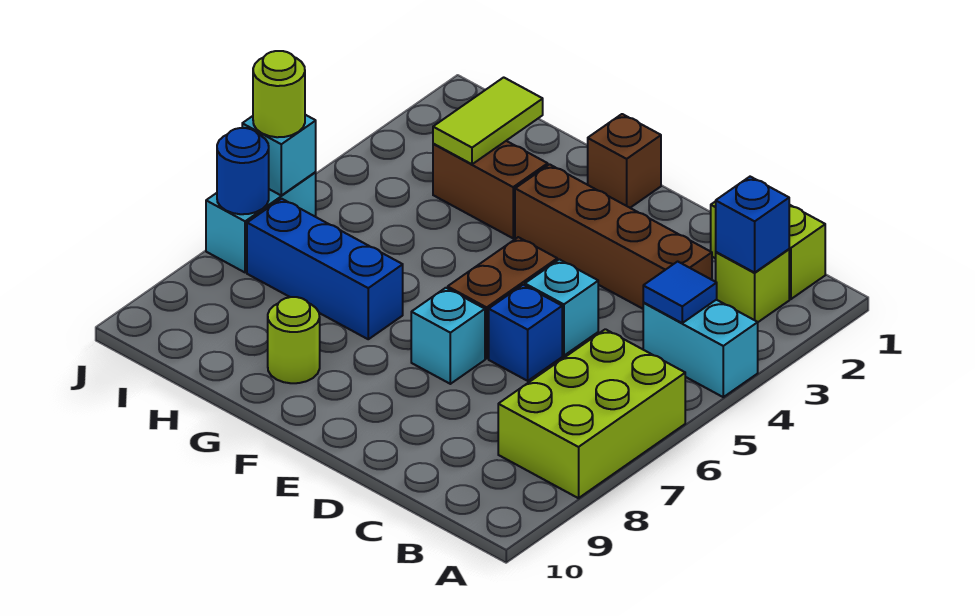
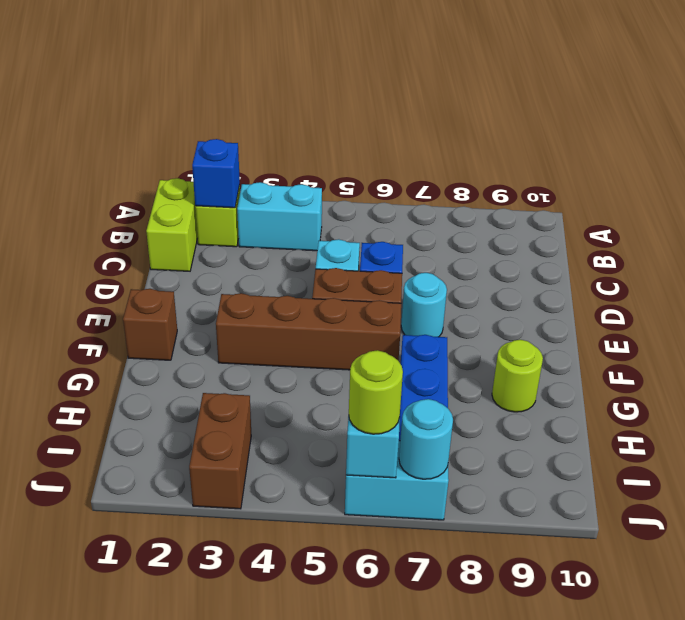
cyan 1x2 brick [643,300,758,397] -> cyan 1x2 brick turned to [237,182,322,251]
lime 2x3 brick [498,329,685,498] -> none
blue 1x1 tile [643,261,717,323] -> none
brown 1x4 brick [515,164,712,309] -> brown 1x4 brick turned to [216,293,401,370]
cyan 1x1 brick [411,288,485,384] -> cyan 1x1 round brick [401,273,447,337]
brown 1x2 brick [433,141,548,238] -> brown 1x2 brick moved to [189,393,251,509]
lime 1x2 tile [433,77,543,164] -> none
blue 1x1 round brick [217,128,269,214] -> cyan 1x1 round brick [399,399,453,479]

